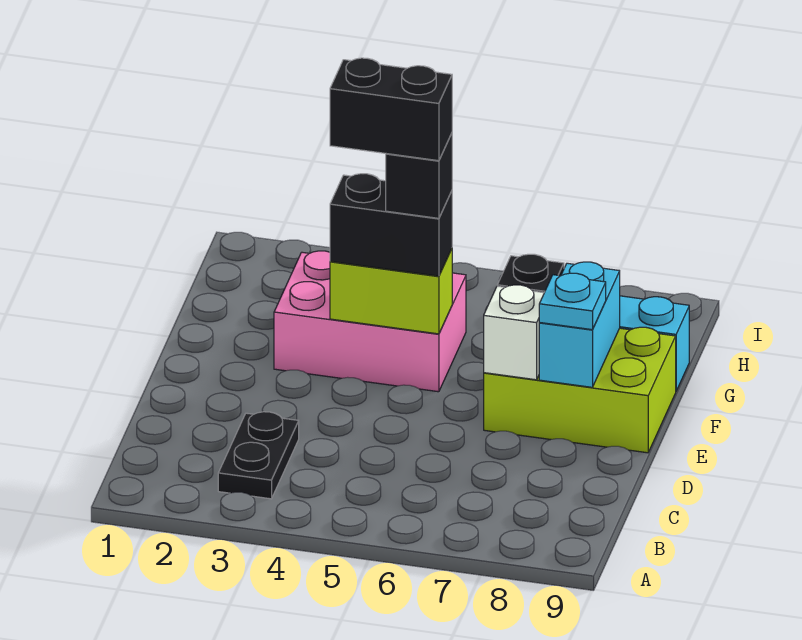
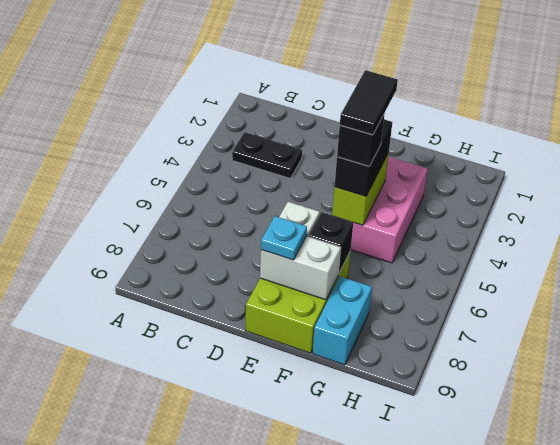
cyan 1x2 brick [539,262,620,387] -> white 1x2 brick [260,236,341,300]
black 1x2 brick [330,58,452,161] -> black 1x2 tile [340,70,398,135]

